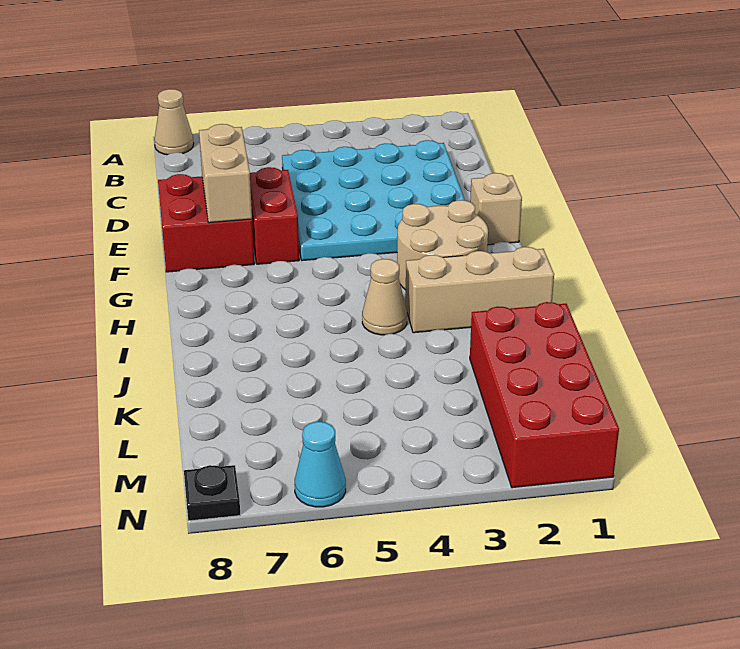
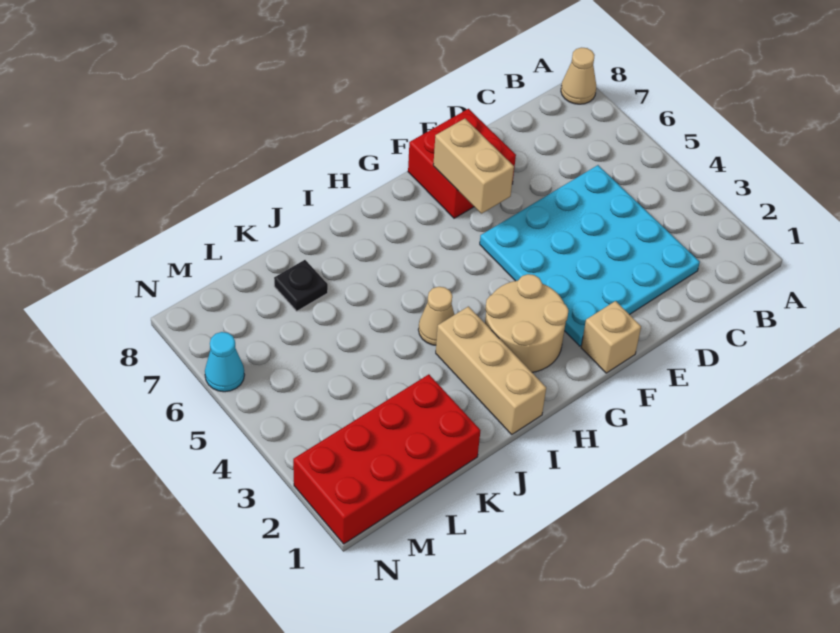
red 1x2 brick [250,167,299,264] -> none
tan 1x2 brick [199,124,252,223] -> tan 1x2 brick turned to [433,119,514,214]
black 1x1 plate [184,465,240,521] -> black 1x1 plate moved to [274,260,328,311]

